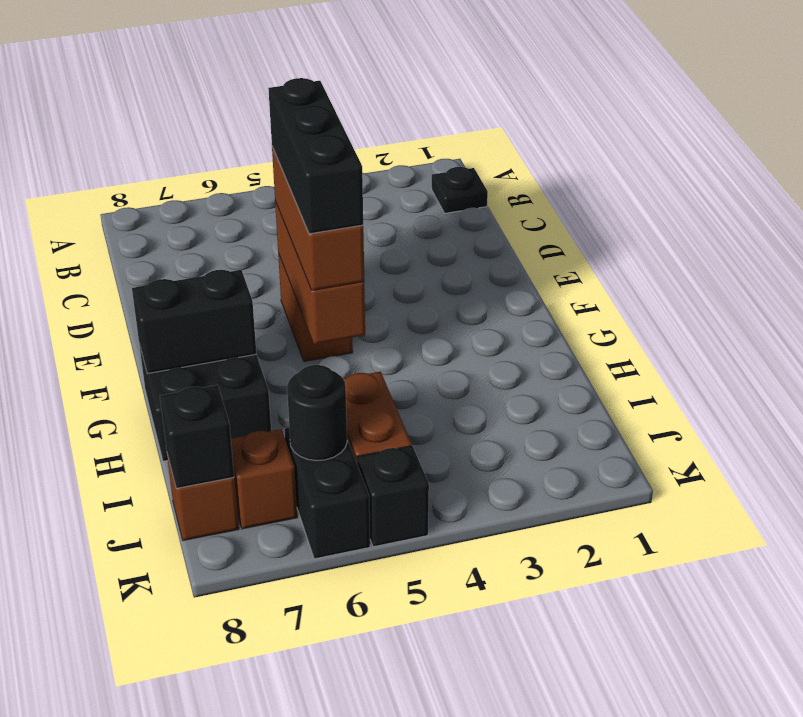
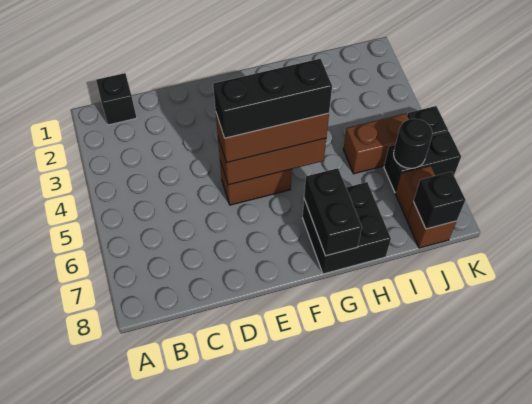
black 1x1 plate [432,167,488,213] -> black 1x1 brick [96,73,137,125]

